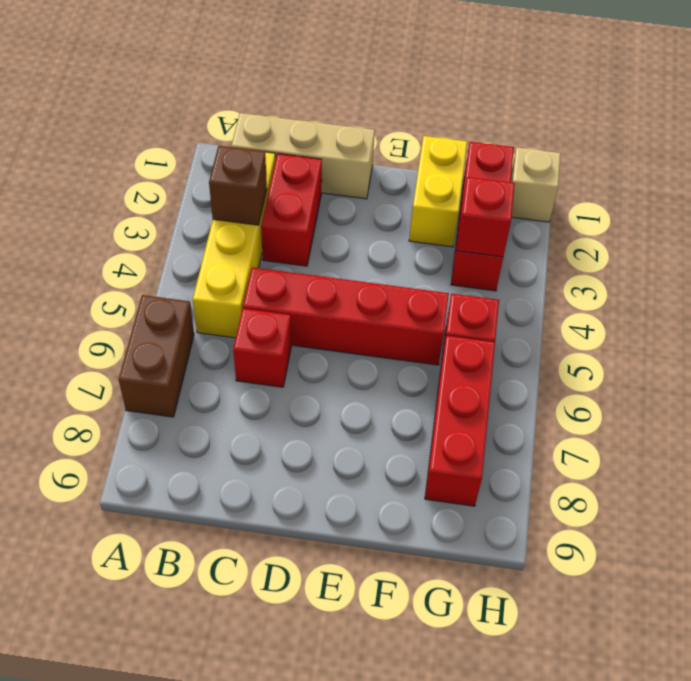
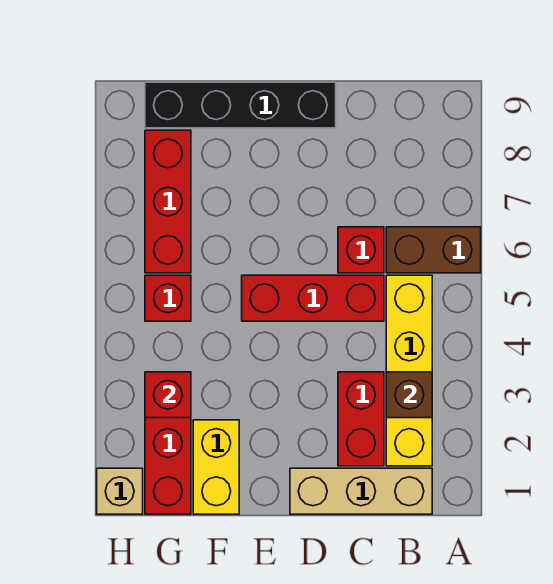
brown 1x2 brick [119,295,194,417] -> brown 1x2 brick turned to [386,227,481,273]
red 1x4 brick [243,267,449,365] -> red 1x3 brick [242,275,384,321]
none -> black 1x4 brick [145,82,336,128]

